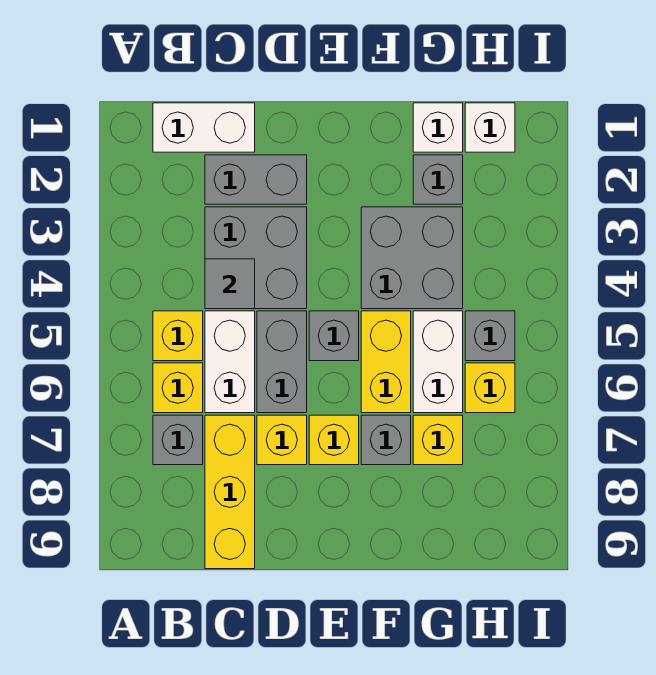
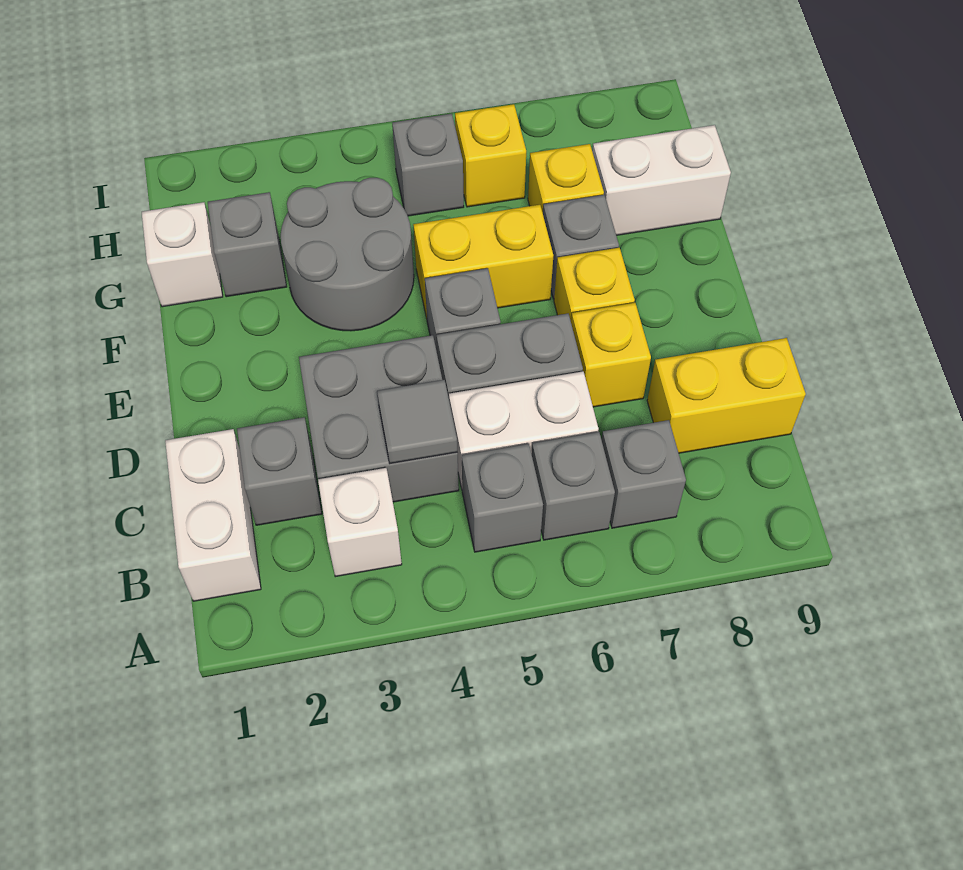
yellow 1x1 brick [153,311,203,361] -> grey 1x1 brick [462,444,543,552]
yellow 1x1 brick [153,363,203,413] -> grey 1x1 brick [532,432,615,540]
grey 1x2 brick [205,155,307,204] -> grey 1x1 brick [237,417,322,525]
yellow 1x3 brick [205,415,255,569] -> yellow 1x2 brick [647,338,806,453]
grey 2x2 brick [361,207,463,309] -> grey 2x2 round brick [281,178,414,331]
white 1x2 brick [413,311,463,413] -> white 1x2 brick moved to [592,125,731,235]
white 1x1 brick [465,103,515,152] -> white 1x1 brick moved to [318,468,402,577]

